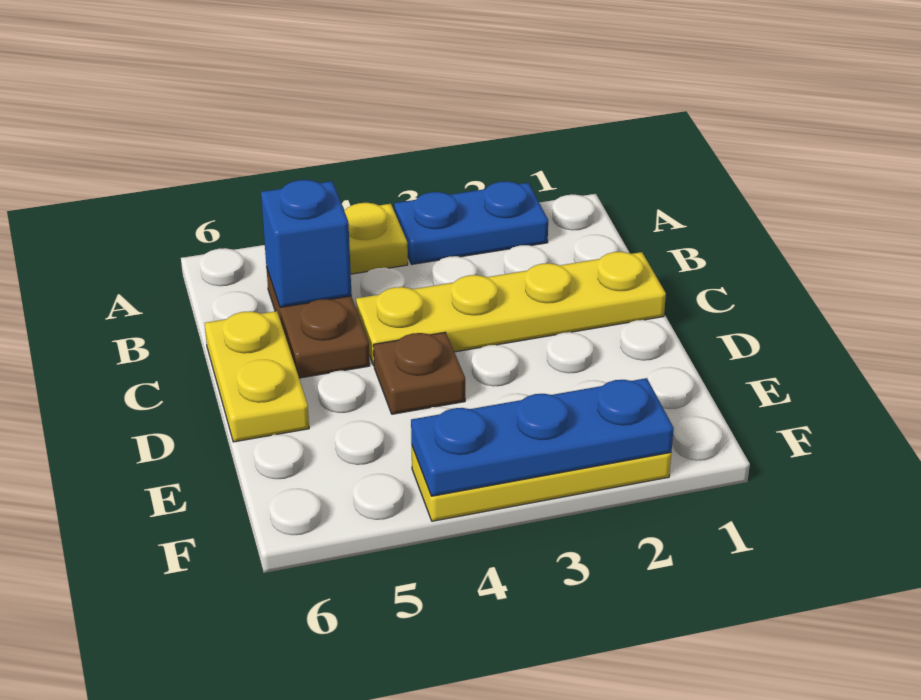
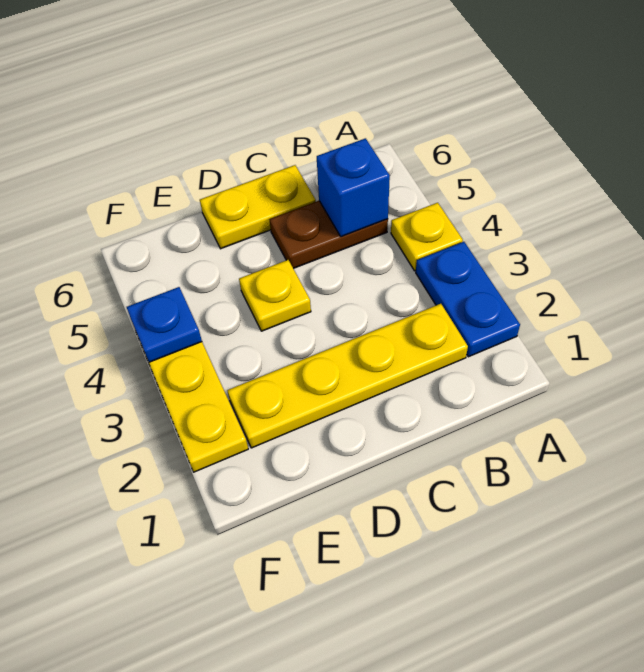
yellow 1x4 plate [356,252,666,365] -> yellow 1x4 plate turned to [227,304,468,448]
brown 1x1 plate [373,332,465,414] -> yellow 1x1 plate [239,260,311,331]
blue 1x3 plate [411,378,674,496] -> blue 1x1 plate [127,287,202,362]

